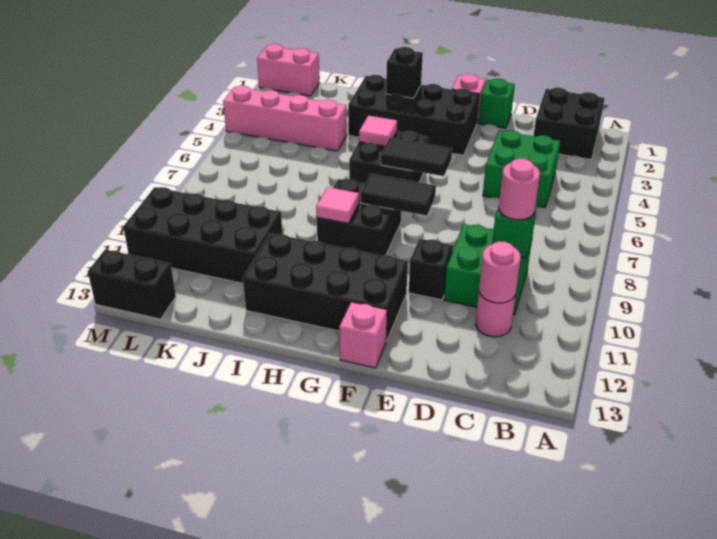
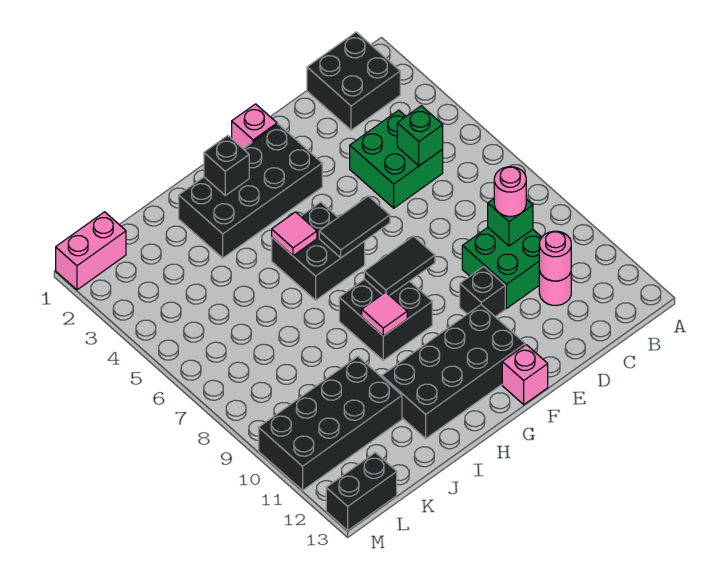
green 1x1 brick [478,79,515,128] -> green 1x1 brick moved to [397,106,443,166]
pink 1x4 brick [223,86,347,151] -> none

